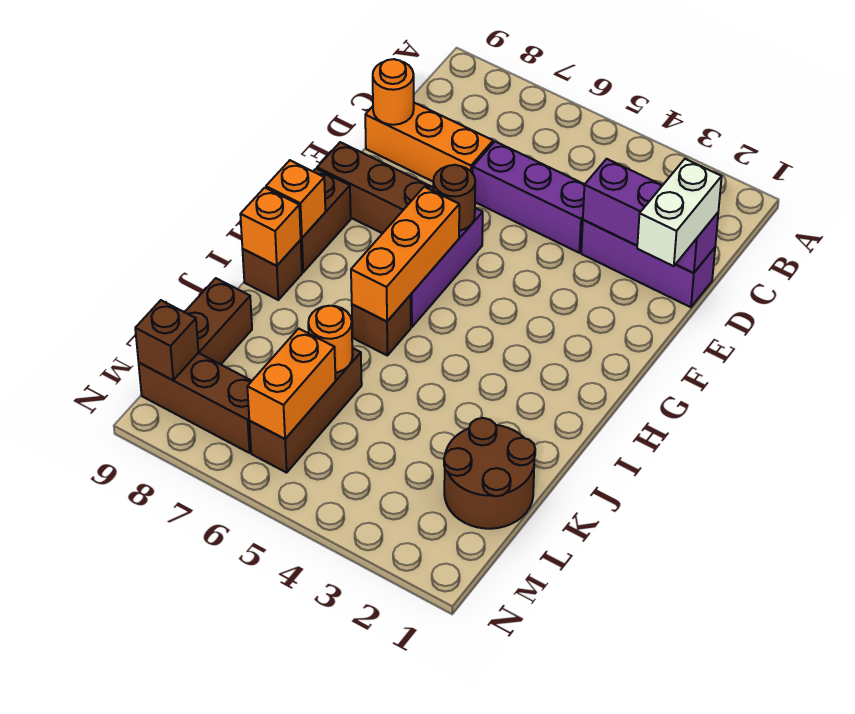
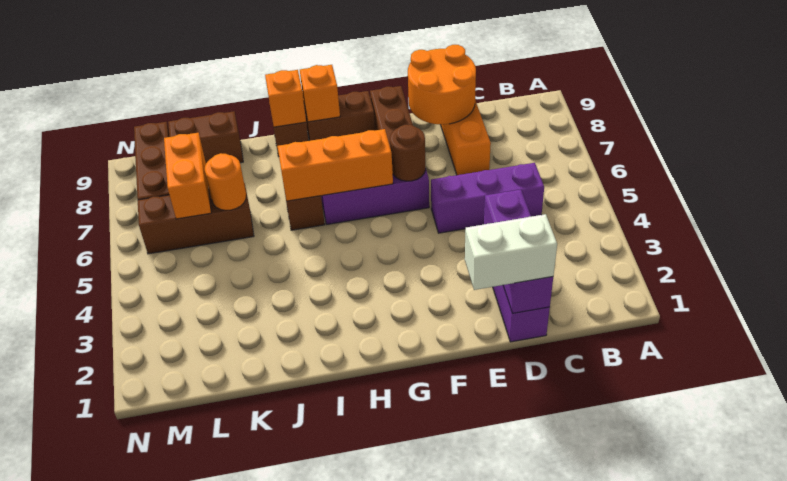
purple 1x3 brick [473,142,585,253] -> purple 1x3 brick turned to [431,163,544,233]
orange 1x1 round brick [373,59,414,125] -> orange 2x2 round brick [408,45,476,124]
brown 2x2 round brick [444,418,535,529] -> none
orange 1x2 brick [247,328,336,439] -> orange 1x2 brick turned to [164,133,211,219]
brown 1x1 brick [135,300,198,380] -> none

